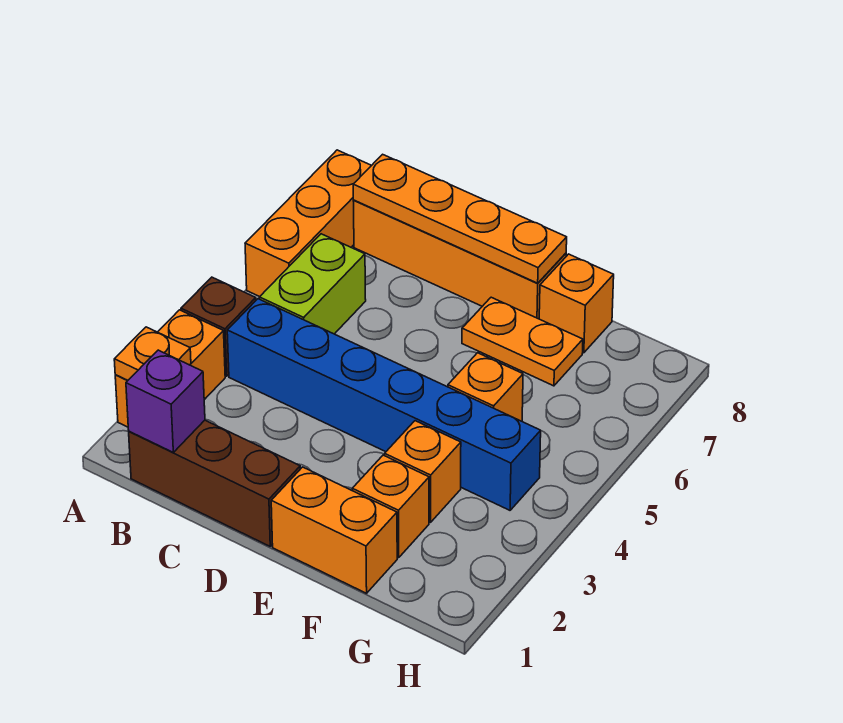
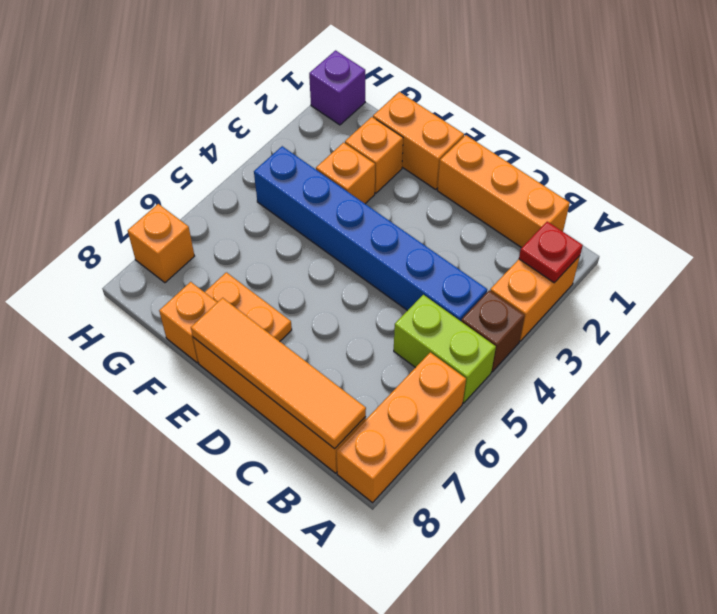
orange 1x1 plate [114,327,191,380] -> red 1x1 plate [519,222,583,283]
brown 1x3 brick [129,420,300,546] -> orange 1x3 brick [437,135,570,248]
purple 1x1 brick [126,350,205,452] -> purple 1x1 brick moved to [309,50,365,125]
lime 1x2 brick [259,234,366,334] -> lime 1x2 brick turned to [394,295,496,403]
orange 1x4 plate [353,154,567,283] -> orange 1x4 tile [191,298,366,449]
orange 1x1 brick [448,353,523,421] -> orange 1x1 brick moved to [128,204,194,283]

